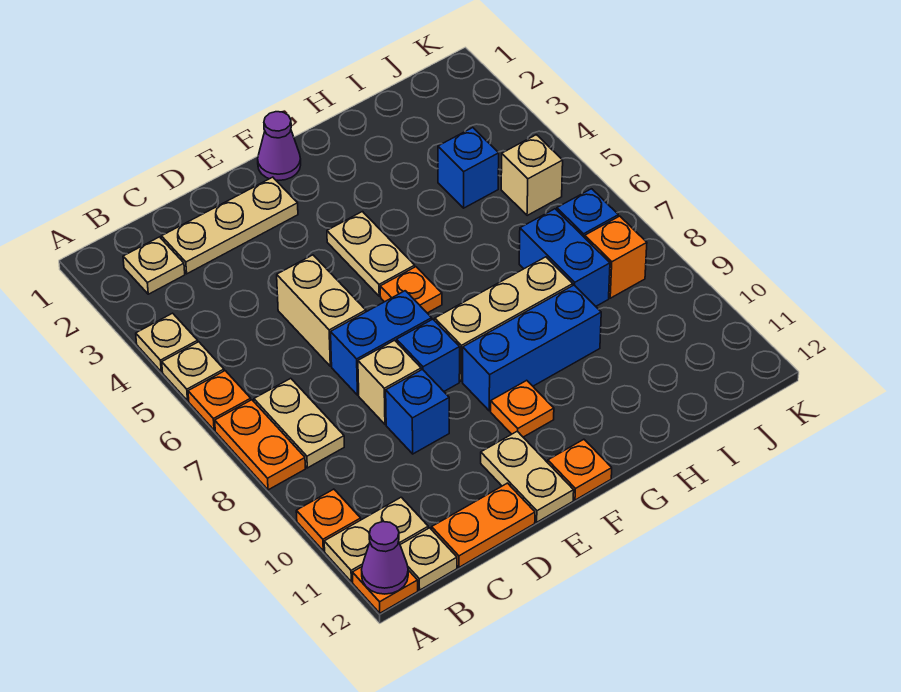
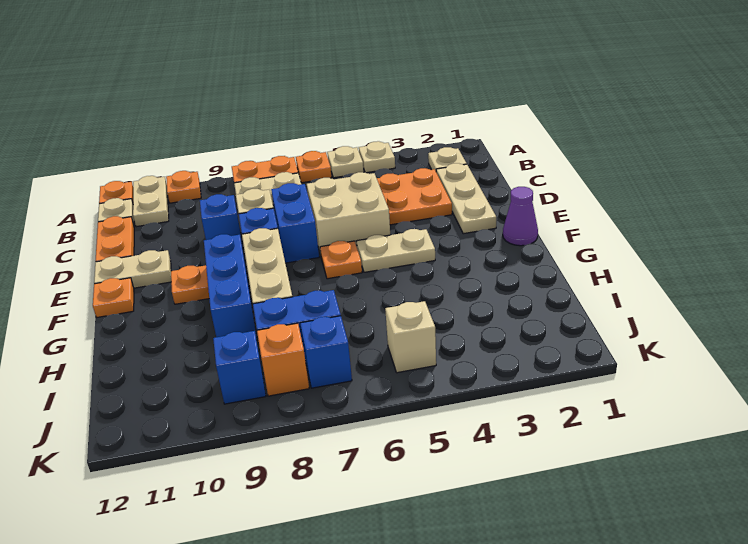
purple 1x1 cone [362,522,408,594] -> none
none -> orange 2x2 plate [377,168,452,225]
tan 1x2 brick [277,255,366,366] -> tan 2x2 brick [307,172,390,255]
blue 1x1 brick [438,128,499,208] -> blue 1x1 brick moved to [213,331,266,404]

